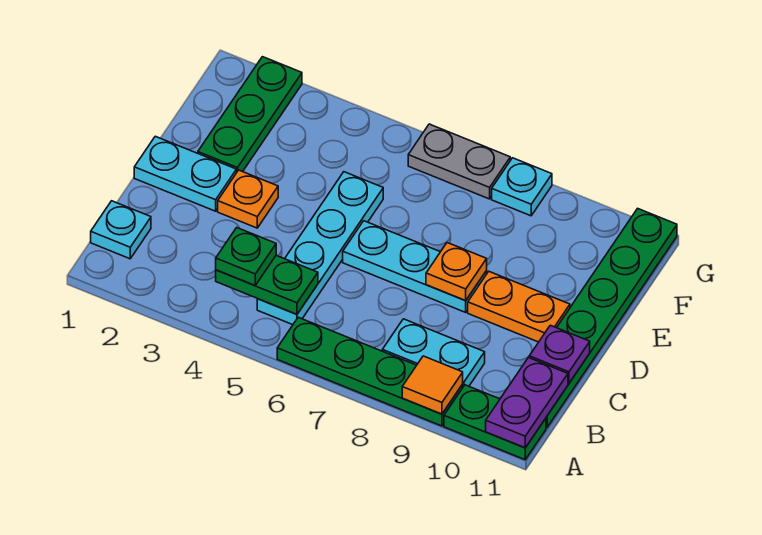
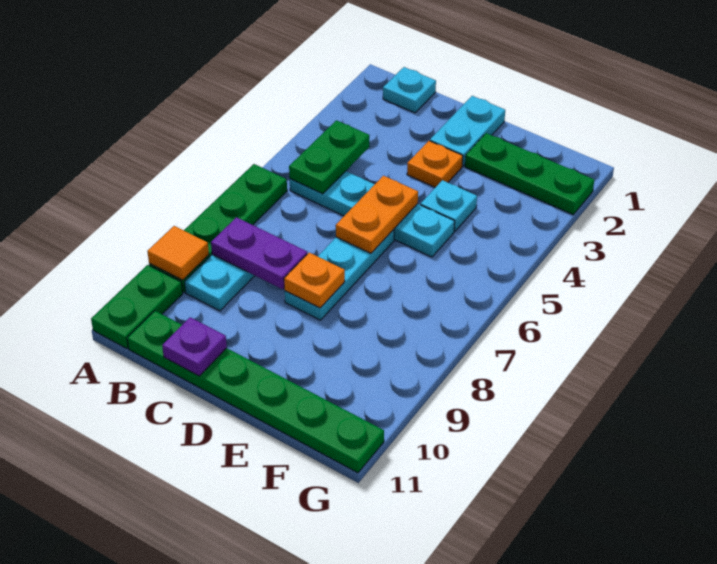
purple 1x2 plate [486,358,568,448] -> purple 1x2 plate moved to [211,217,307,289]
green 1x1 plate [216,228,276,285] -> none
orange 1x2 plate [468,272,570,342] -> orange 1x2 plate moved to [336,176,418,253]
grey 1x2 plate [408,124,510,199] -> none
cyan 1x1 plate [492,158,552,216] -> cyan 1x1 plate moved to [421,180,477,231]

